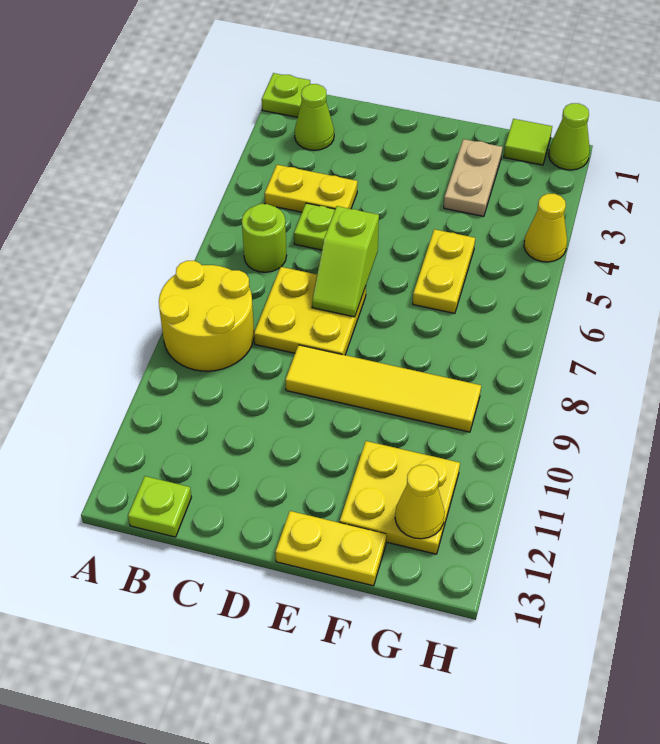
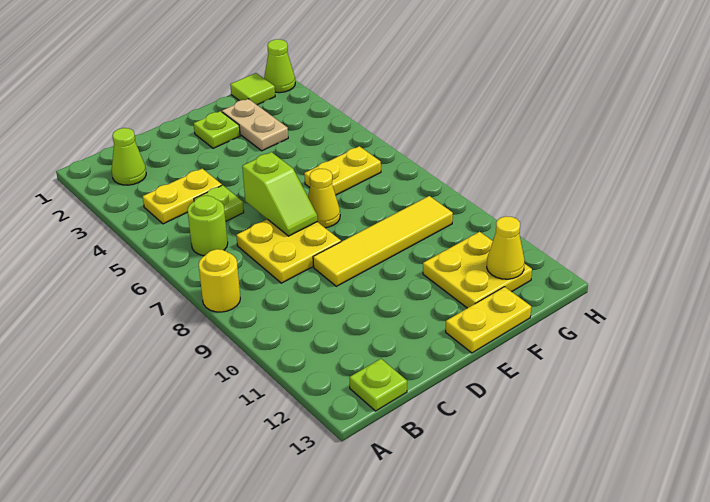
lime 1x1 plate [262,73,310,117] -> lime 1x1 plate moved to [194,111,240,148]
yellow 2x2 round brick [159,261,254,371] -> yellow 1x1 round brick [199,249,240,312]
yellow 1x2 plate [413,229,475,314] -> yellow 1x2 plate turned to [304,146,381,195]
yellow 1x1 cone [524,194,567,262] -> yellow 1x1 cone moved to [308,169,340,228]

